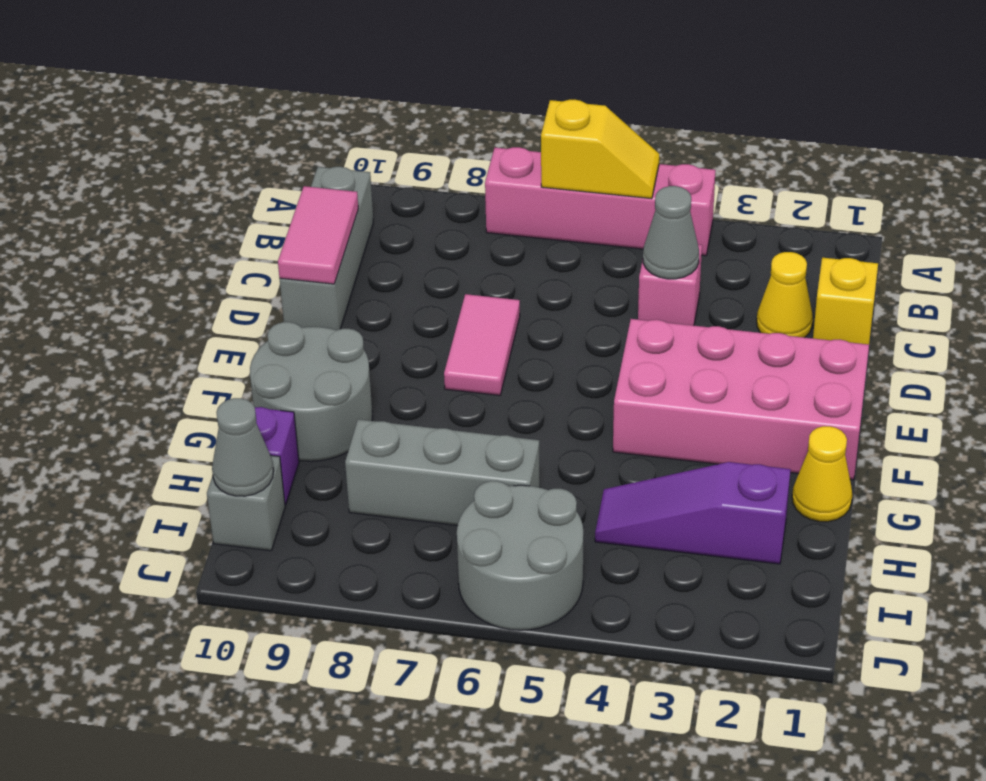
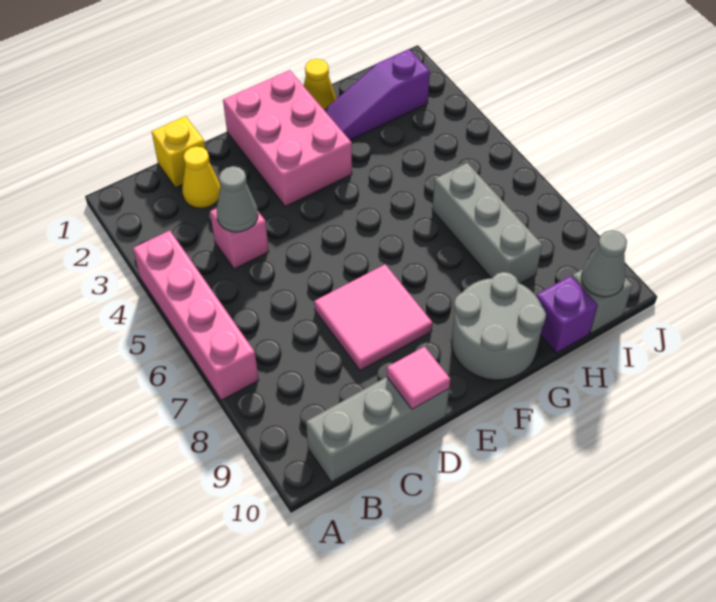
yellow 1x2 slope [541,100,659,199] -> none
pink 1x2 tile [278,186,358,284] -> pink 1x1 tile [387,347,450,409]
pink 1x2 tile [444,294,520,395] -> pink 2x2 tile [314,264,432,371]
pink 2x4 brick [613,319,869,480] -> pink 2x3 brick [223,70,352,207]
purple 1x3 slope [595,462,791,564] -> purple 1x3 slope turned to [325,49,430,140]
grey 2x2 round brick [457,481,583,630] -> none

